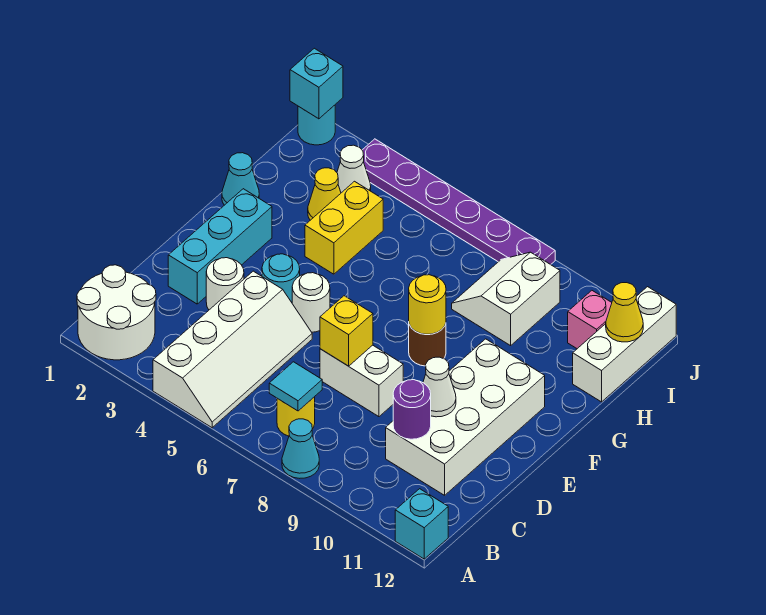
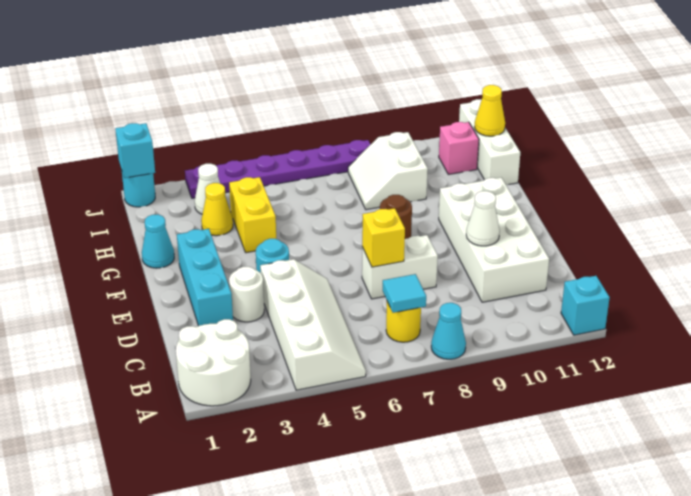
purple 1x1 round brick [393,380,431,439] -> none
white 1x1 round brick [292,273,330,332] -> none
yellow 1x1 round brick [409,275,446,334] -> none

